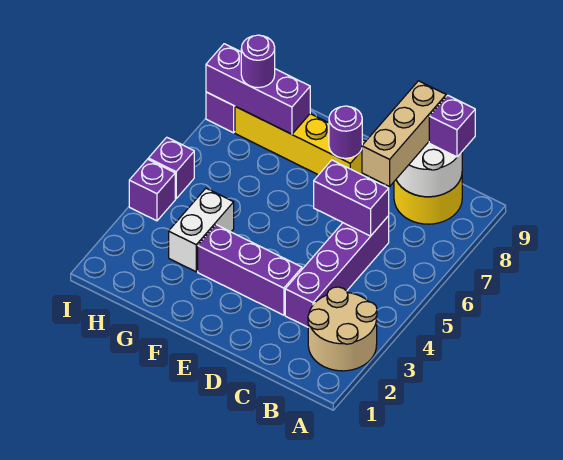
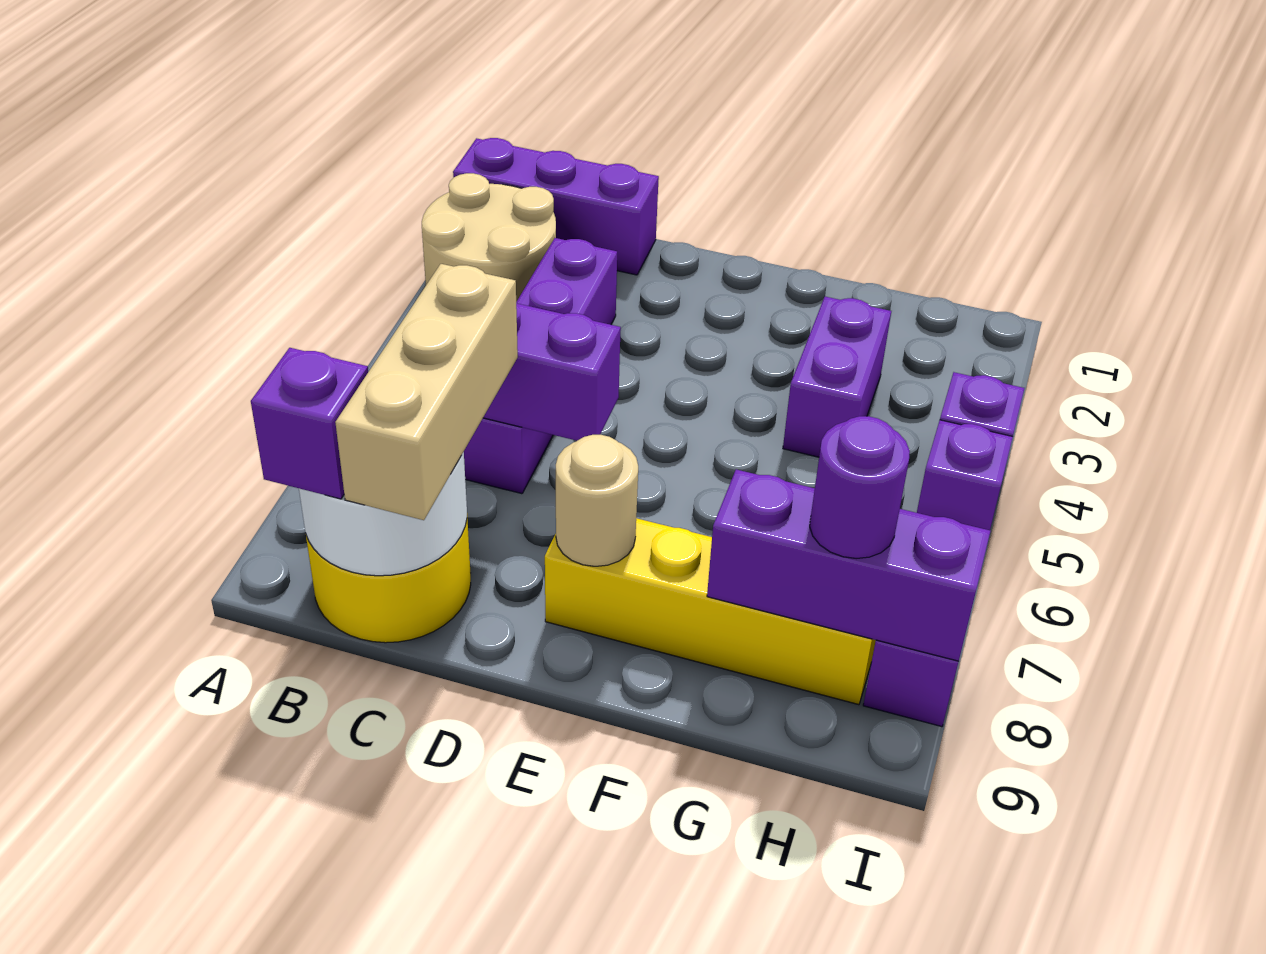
purple 1x3 brick [198,225,302,315] -> purple 1x3 brick moved to [453,138,659,275]
purple 1x1 round brick [329,106,363,158] -> tan 1x1 round brick [556,435,638,566]
white 1x2 brick [169,188,234,272] -> purple 1x2 brick [783,297,891,457]

